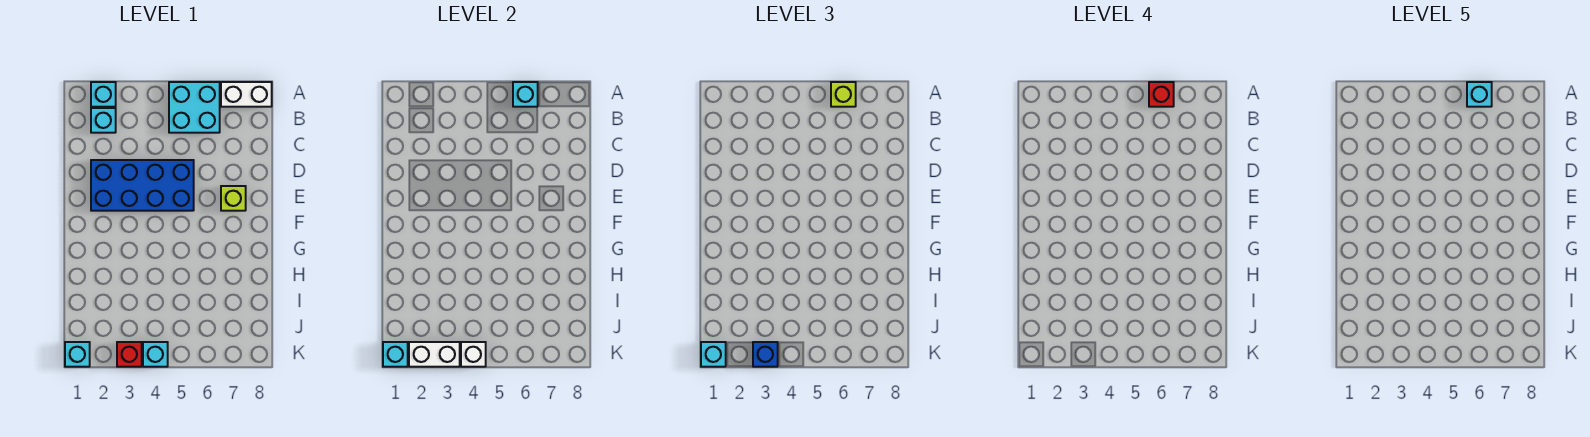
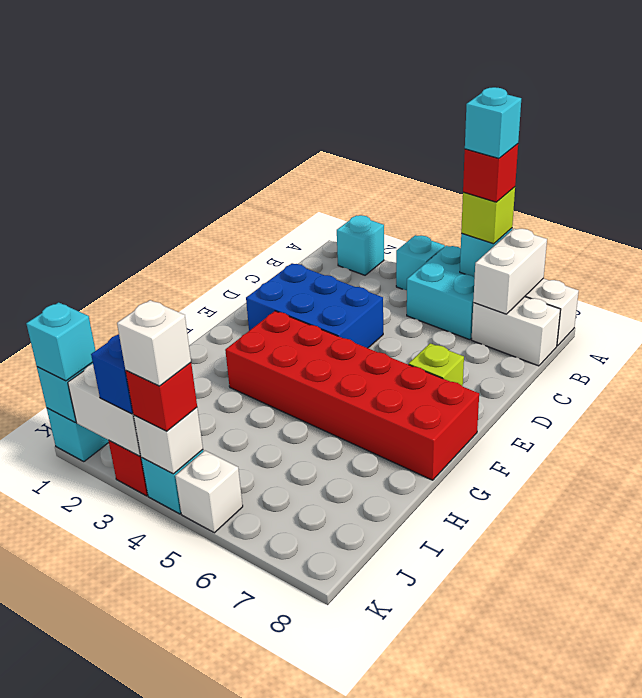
none -> white 1x2 brick [473,229,547,314]
cyan 1x1 brick [91,108,116,133] -> cyan 1x1 brick moved to [396,235,445,290]
none -> white 1x2 brick [472,297,561,366]
blue 2x4 brick [91,160,194,211] -> blue 2x3 brick [246,263,383,348]
none -> red 2x6 brick [225,311,479,480]
none -> red 1x1 brick [126,363,197,431]
none -> white 1x1 brick [117,300,191,386]
none -> white 1x1 brick [175,451,243,533]

